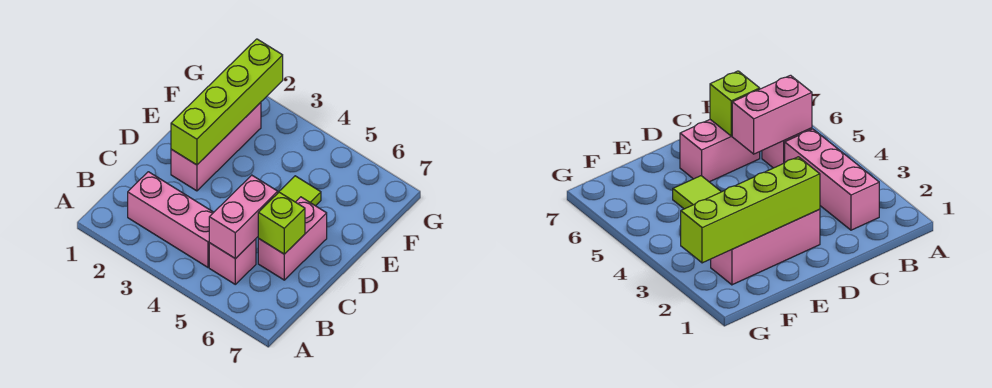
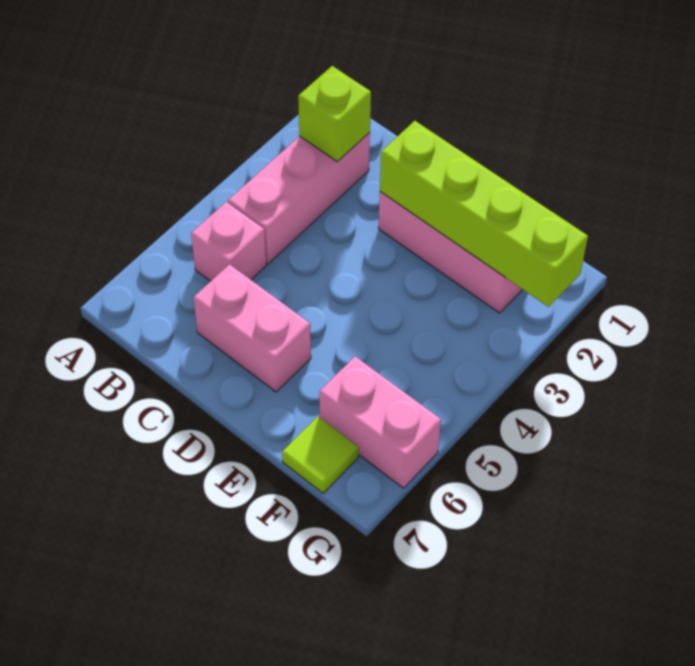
pink 1x2 brick [209,175,278,259] -> pink 1x2 brick moved to [319,356,441,488]
lime 1x1 brick [258,192,305,254] -> lime 1x1 brick moved to [298,66,371,162]
lime 1x1 tile [278,176,321,206] -> lime 1x1 tile moved to [282,417,359,493]

